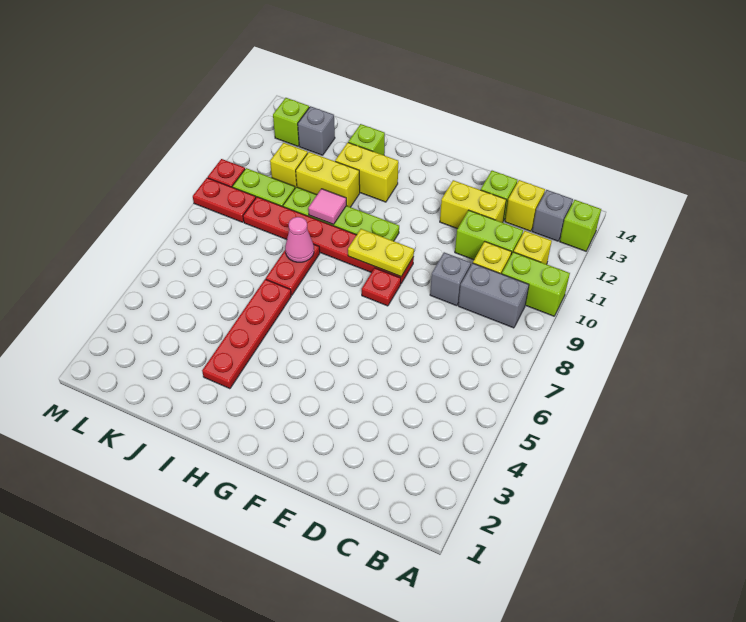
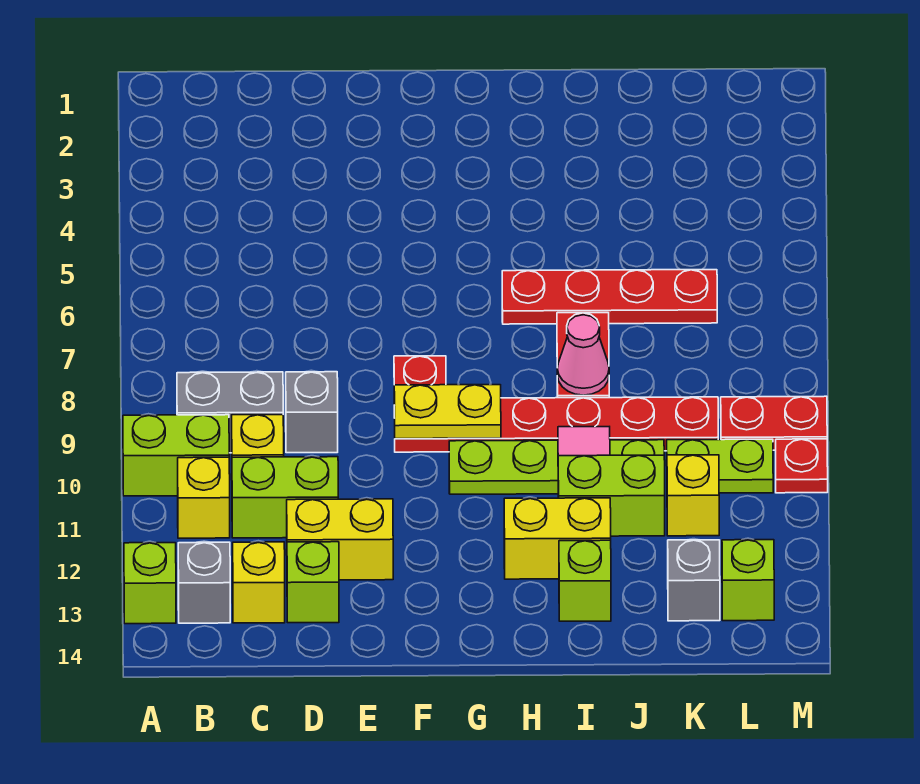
red 1x4 plate [202,279,291,389] -> red 1x4 plate turned to [502,270,717,324]
yellow 1x2 brick [296,152,360,207] -> lime 1x2 brick [558,455,665,536]

